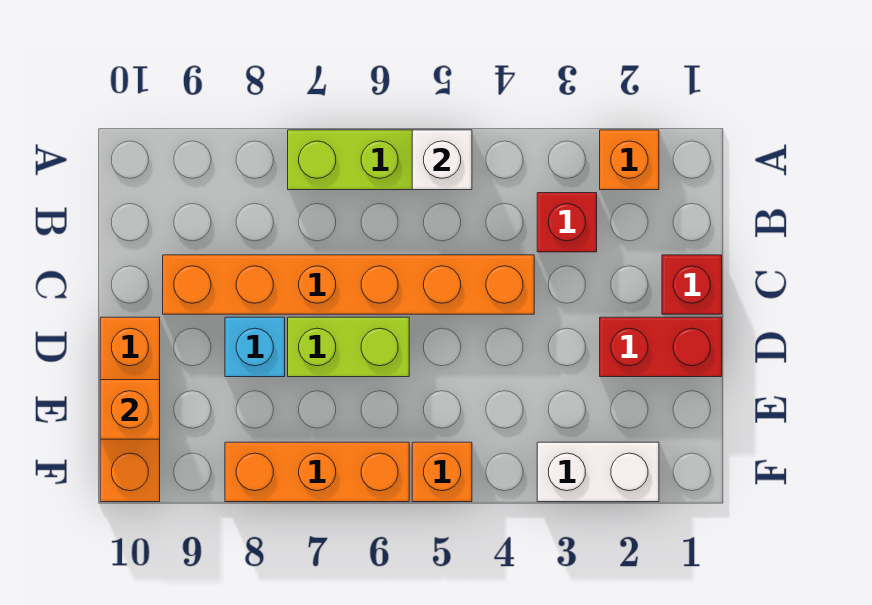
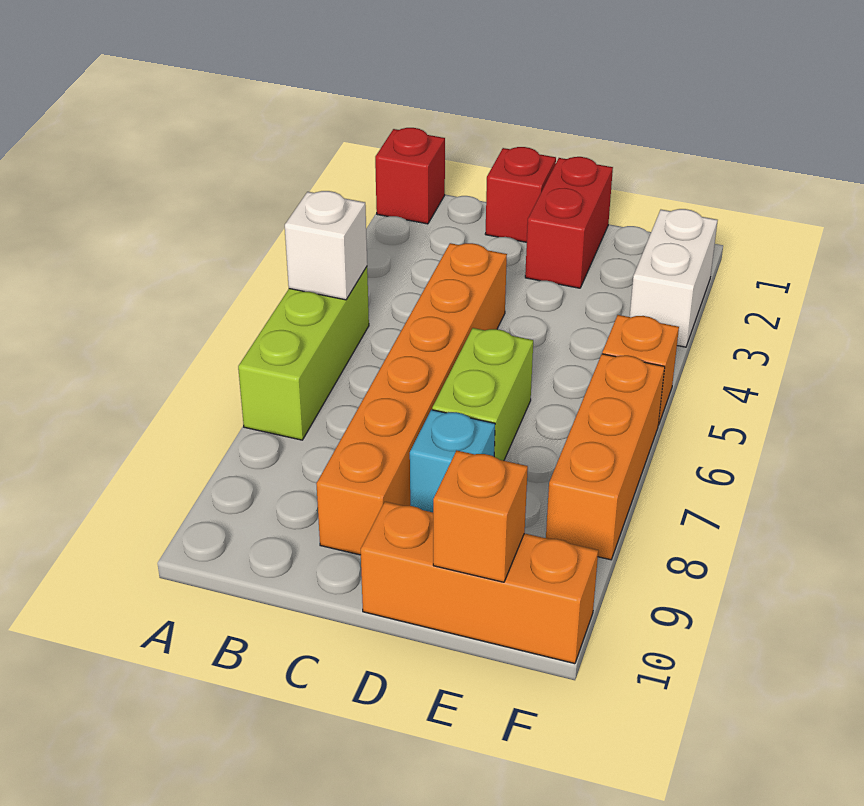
orange 1x1 brick [600,130,659,190] -> none
red 1x1 brick [537,193,597,252] -> red 1x1 brick moved to [375,128,445,224]

